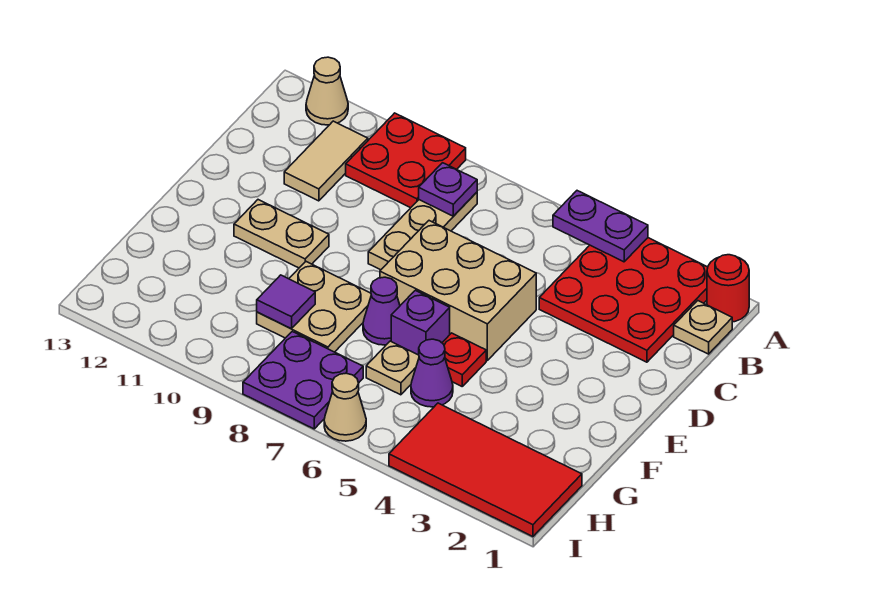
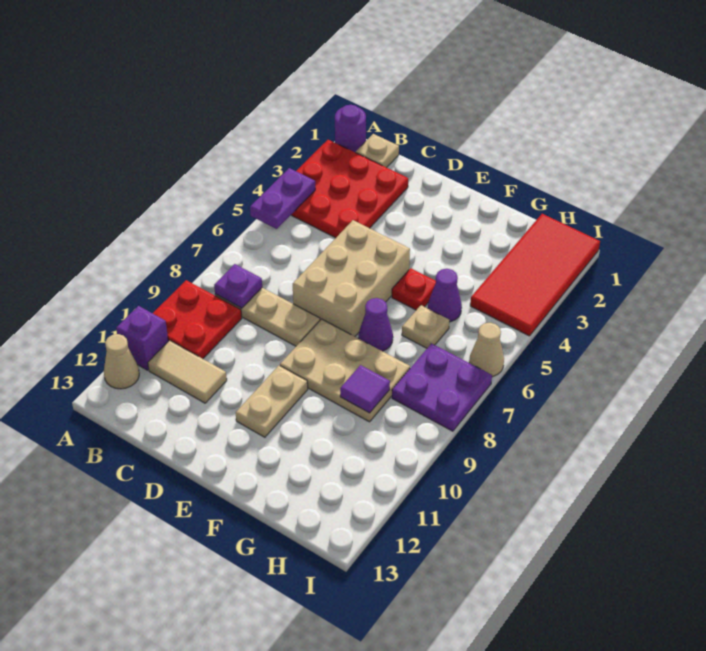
red 1x1 round brick [707,255,749,322] -> purple 1x1 round brick [335,105,366,153]
purple 1x1 brick [391,290,450,355] -> purple 1x1 brick moved to [116,306,168,370]
tan 2x2 plate [257,261,371,352] -> tan 2x3 plate [280,319,410,422]

